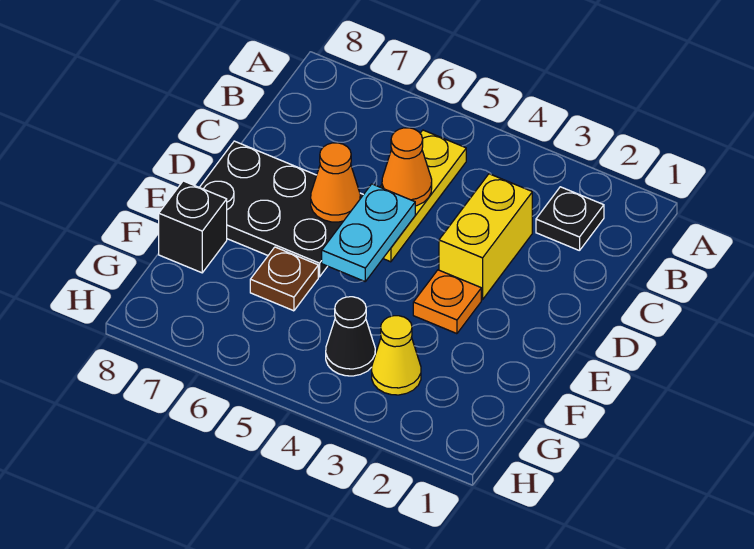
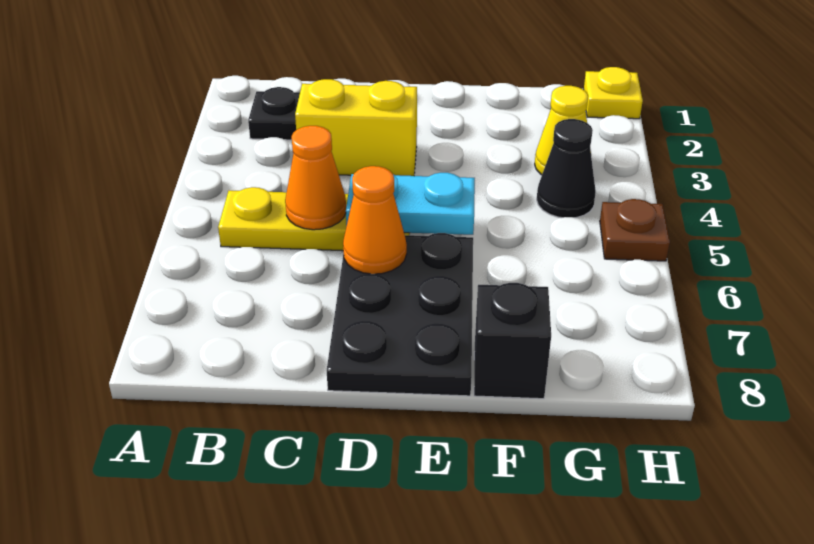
orange 1x1 plate [413,270,481,334] -> none
brown 1x1 plate [250,247,318,311] -> brown 1x1 plate moved to [600,199,670,261]
none -> yellow 1x1 plate [584,67,643,119]

